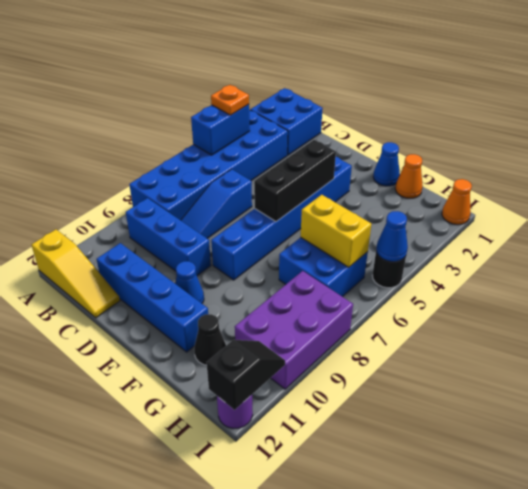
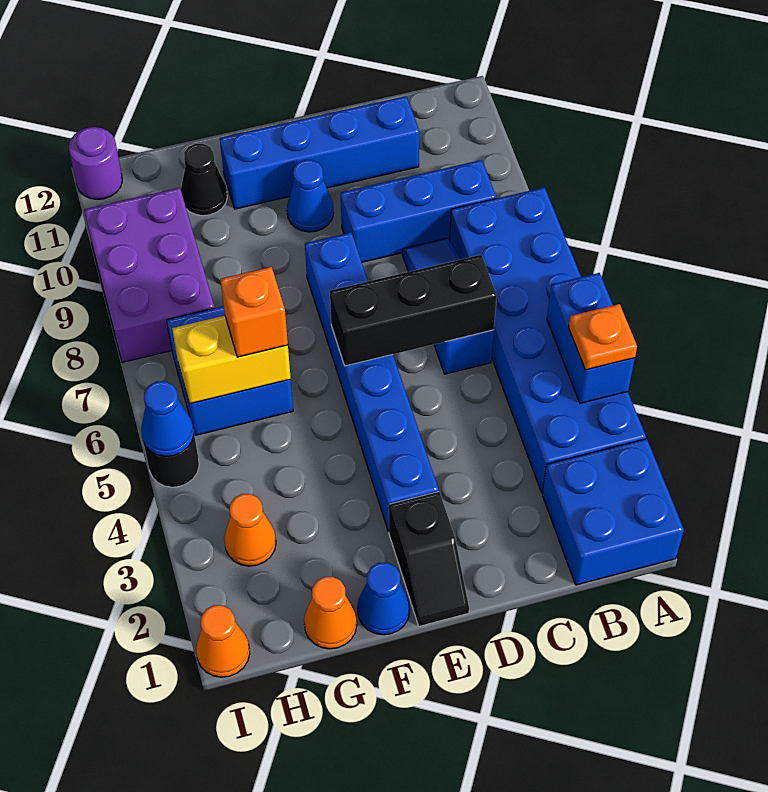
yellow 1x3 slope [31,229,120,318] -> none
black 1x3 brick [254,140,336,222] -> black 1x3 brick turned to [330,255,497,366]
none -> orange 1x1 brick [220,267,288,357]
none -> orange 1x1 cone [224,494,276,566]
black 1x2 slope [206,340,285,410] -> black 1x2 slope moved to [389,492,469,626]

